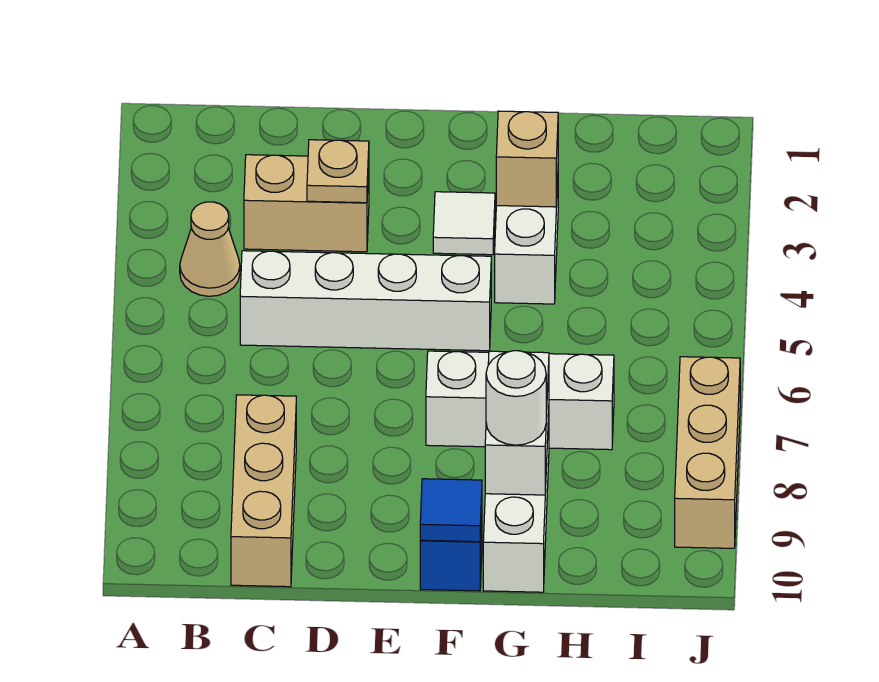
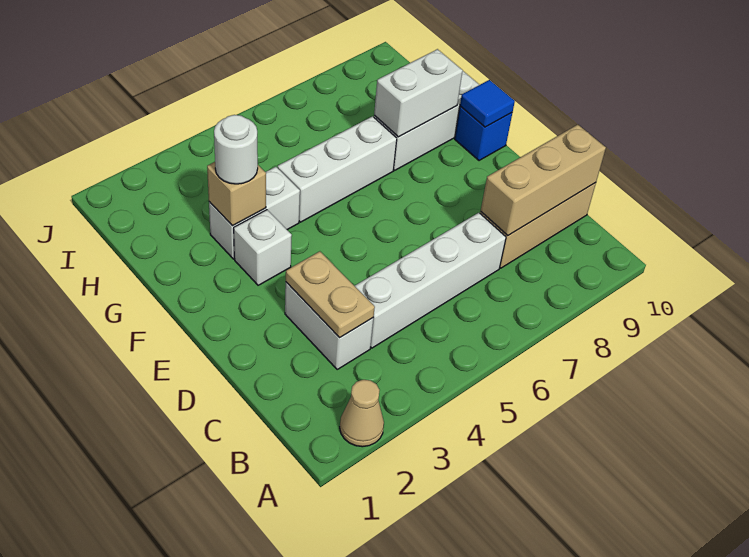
tan 1x1 cone [180,202,240,296] -> tan 1x1 cone moved to [340,380,384,447]
tan 1x2 brick [244,155,369,252] -> white 1x2 brick [285,282,373,369]
white 1x4 brick [240,251,491,351] -> white 1x4 brick turned to [355,213,506,348]
tan 1x1 plate [307,140,369,203] -> tan 1x2 plate [286,251,375,338]
white 1x1 tile [433,192,495,255] -> white 1x1 brick [234,210,292,285]
white 1x3 brick [426,351,614,450] -> white 1x3 brick turned to [278,116,397,222]
white 1x1 round brick [486,351,546,445] -> white 1x1 round brick moved to [214,115,258,184]
tan 1x3 brick [675,357,740,548] -> tan 1x3 brick moved to [481,125,606,236]

